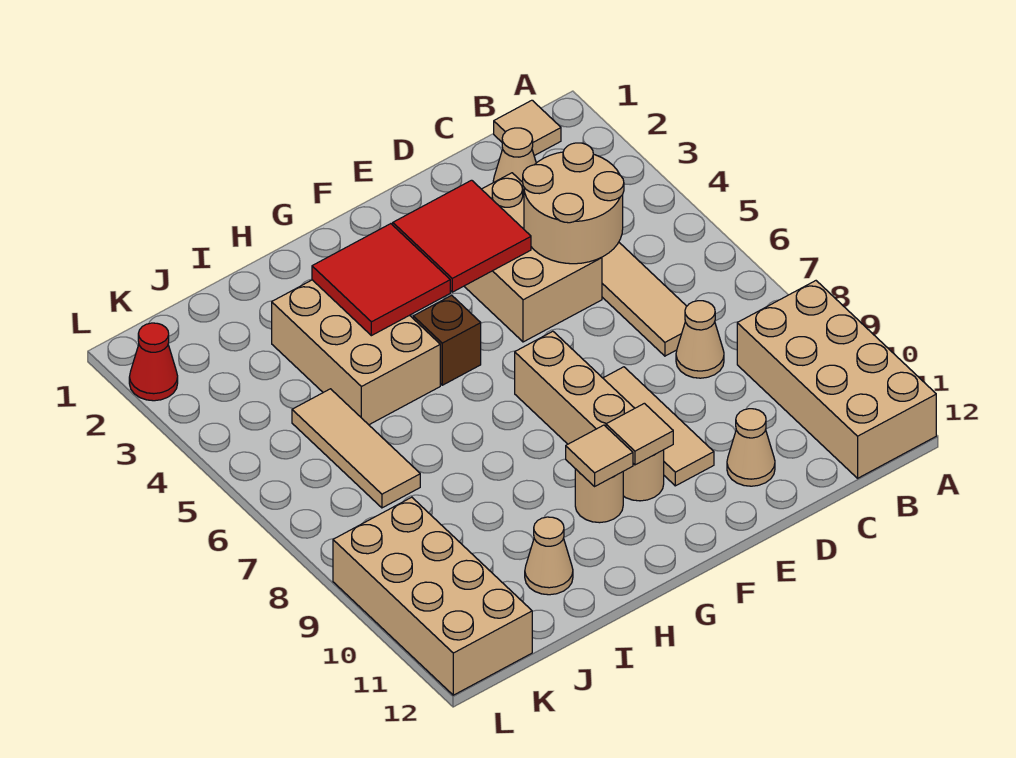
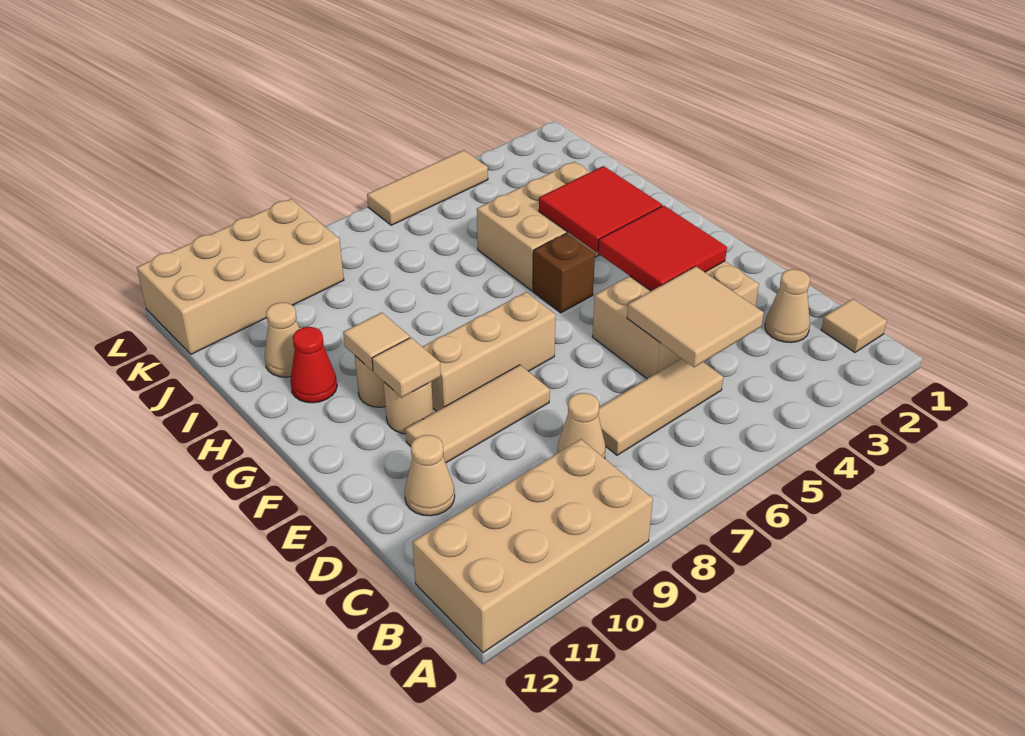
tan 2x2 round brick [523,143,624,264] -> tan 2x2 tile [627,266,764,367]
tan 1x3 tile [292,389,420,508] -> tan 1x3 tile moved to [367,150,488,225]
red 1x1 cone [129,323,178,401] -> red 1x1 cone moved to [290,327,337,403]

